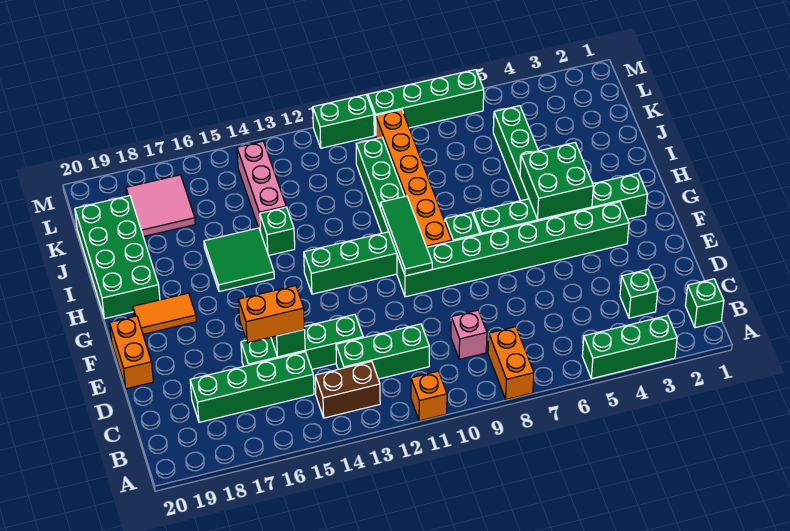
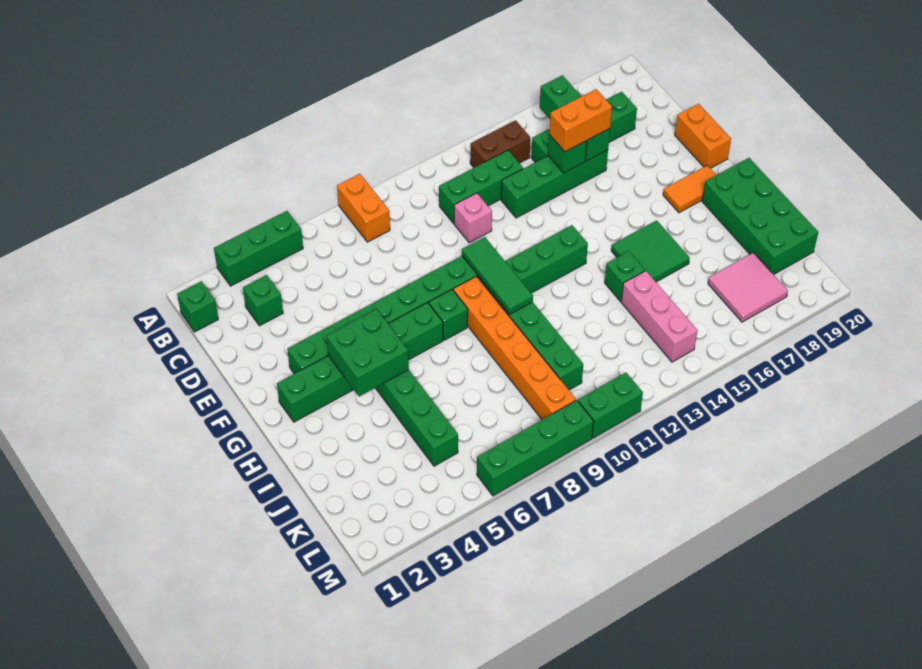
orange 1x1 brick [411,371,447,421] -> none
none -> green 1x3 brick [540,75,610,161]
pink 1x1 brick [451,310,487,359] -> pink 1x1 brick moved to [454,193,492,243]

